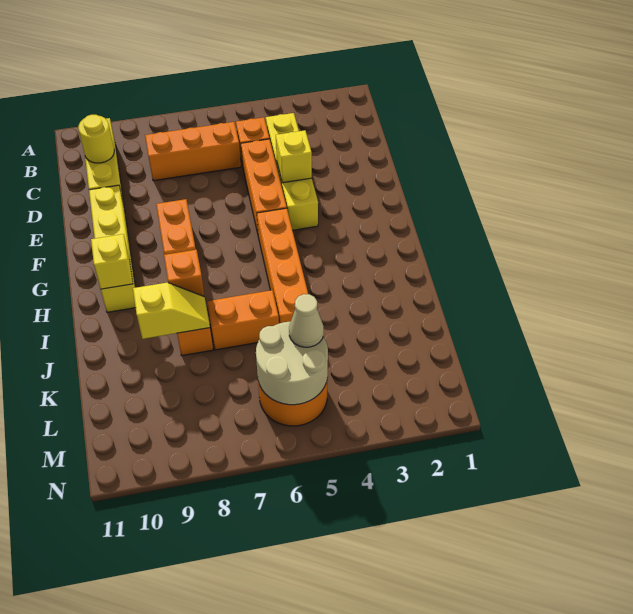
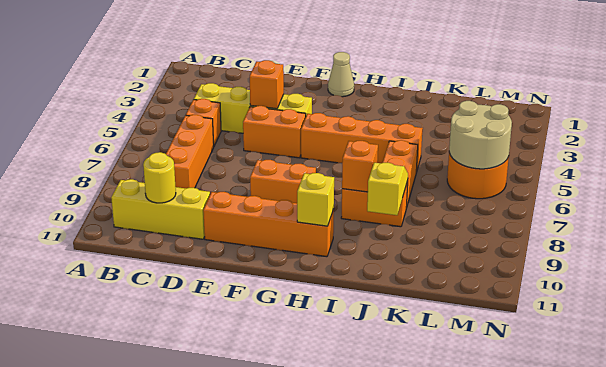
orange 1x3 brick [241,139,287,233] -> orange 1x2 brick [243,106,306,158]
yellow 1x1 brick [276,130,312,183] -> orange 1x1 brick [250,60,284,109]
yellow 1x4 brick [89,185,136,312] -> orange 1x4 brick [203,192,334,257]
tan 1x1 cone [289,294,324,347] -> tan 1x1 cone moved to [328,52,354,97]

